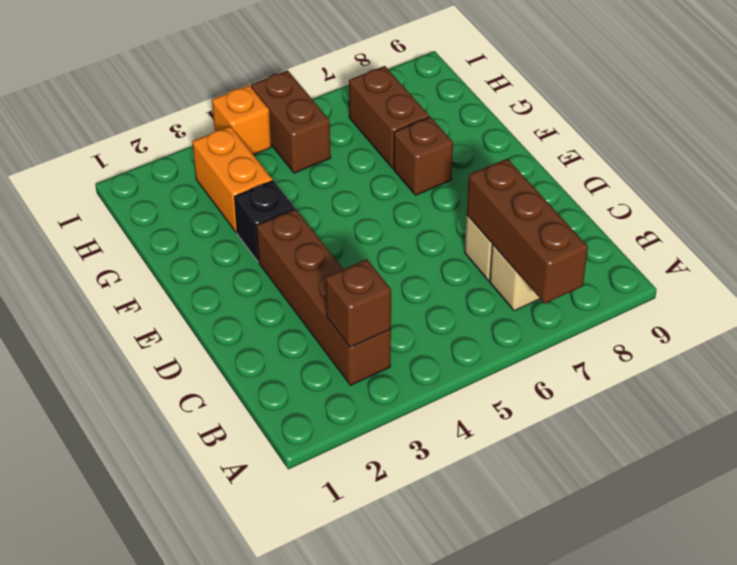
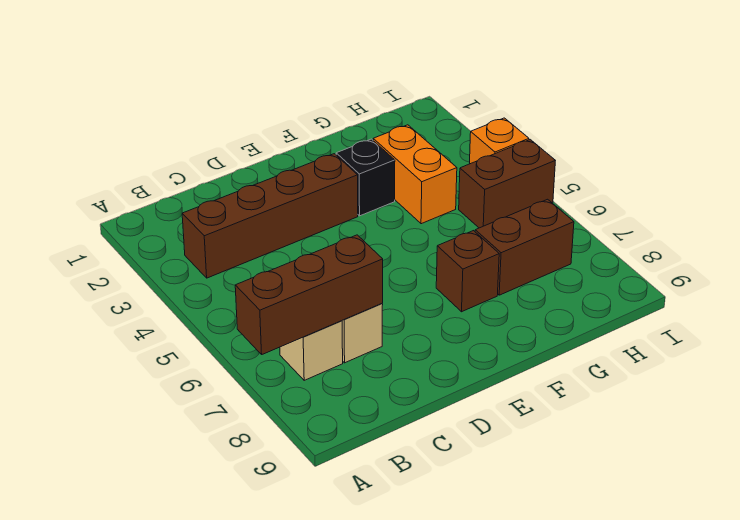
brown 1x1 brick [325,259,392,347] -> none
orange 1x2 brick [192,126,272,233] -> orange 1x2 brick turned to [373,125,457,224]

